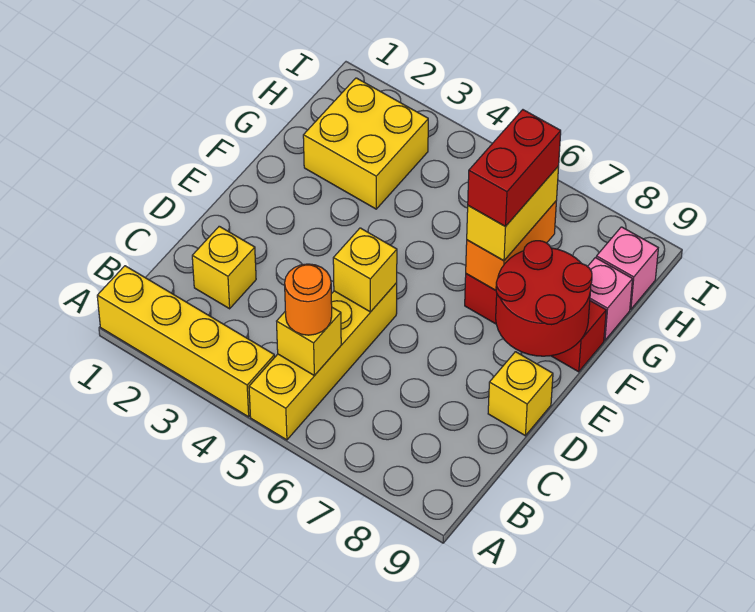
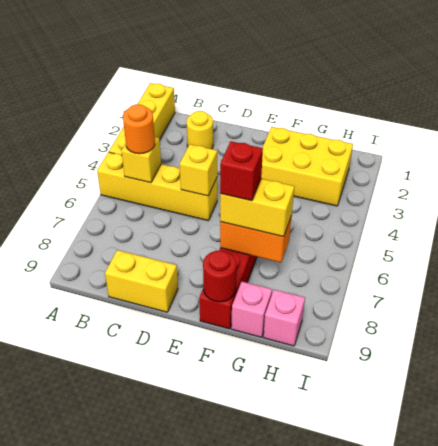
yellow 1x1 brick [192,226,256,309] -> yellow 1x1 round brick [187,111,213,149]
yellow 1x1 brick [488,352,553,436] -> yellow 1x2 brick [105,250,178,312]
red 2x2 round brick [496,241,592,356] -> red 1x1 round brick [203,251,236,302]
red 1x2 brick [468,110,561,227] -> red 1x1 brick [220,141,263,201]
yellow 2x2 brick [303,78,428,209] -> yellow 2x3 brick [261,127,353,206]

